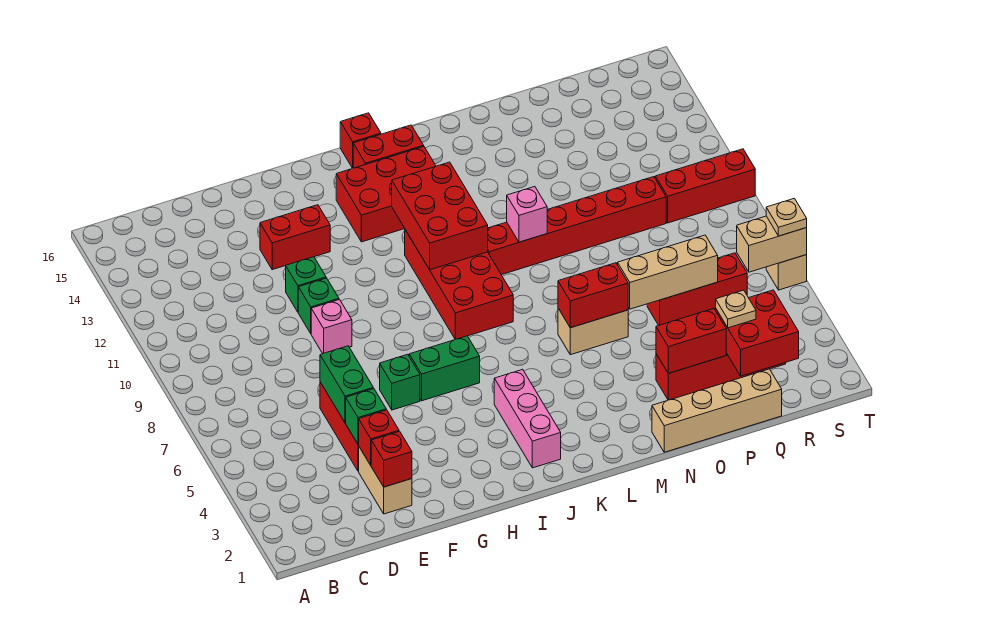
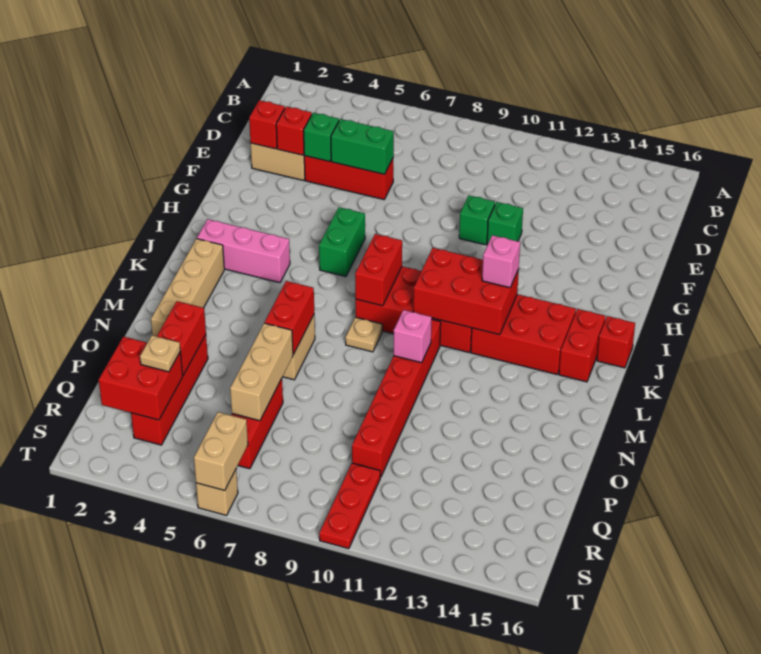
pink 1x1 brick [311,300,352,354] -> pink 1x1 brick moved to [482,235,520,288]
red 1x2 brick [260,205,330,270] -> red 1x2 brick moved to [355,234,402,306]
green 1x1 brick [380,354,420,410] -> none
red 2x3 brick [336,147,436,242] -> red 2x3 brick turned to [471,294,576,374]
tan 1x4 brick [652,369,782,452] -> tan 1x4 brick moved to [151,239,224,336]
red 1x3 brick [655,149,755,223] -> red 1x3 plate [319,463,380,549]
tan 1x1 plate [766,198,807,236] -> tan 1x1 plate moved to [345,317,382,352]

